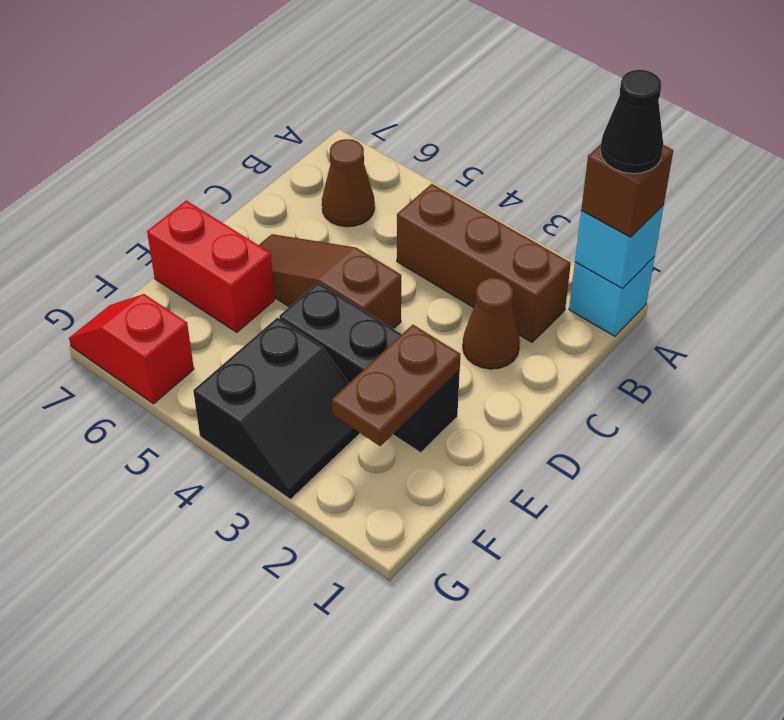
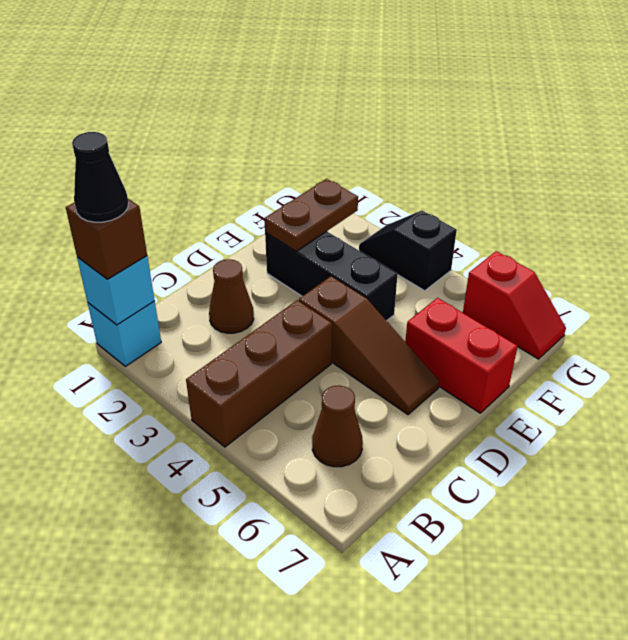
brown 1x3 brick [397,184,571,342] -> brown 1x3 brick turned to [186,300,332,447]
black 2x2 slope [193,318,360,499] -> black 1x2 slope [359,210,457,291]

